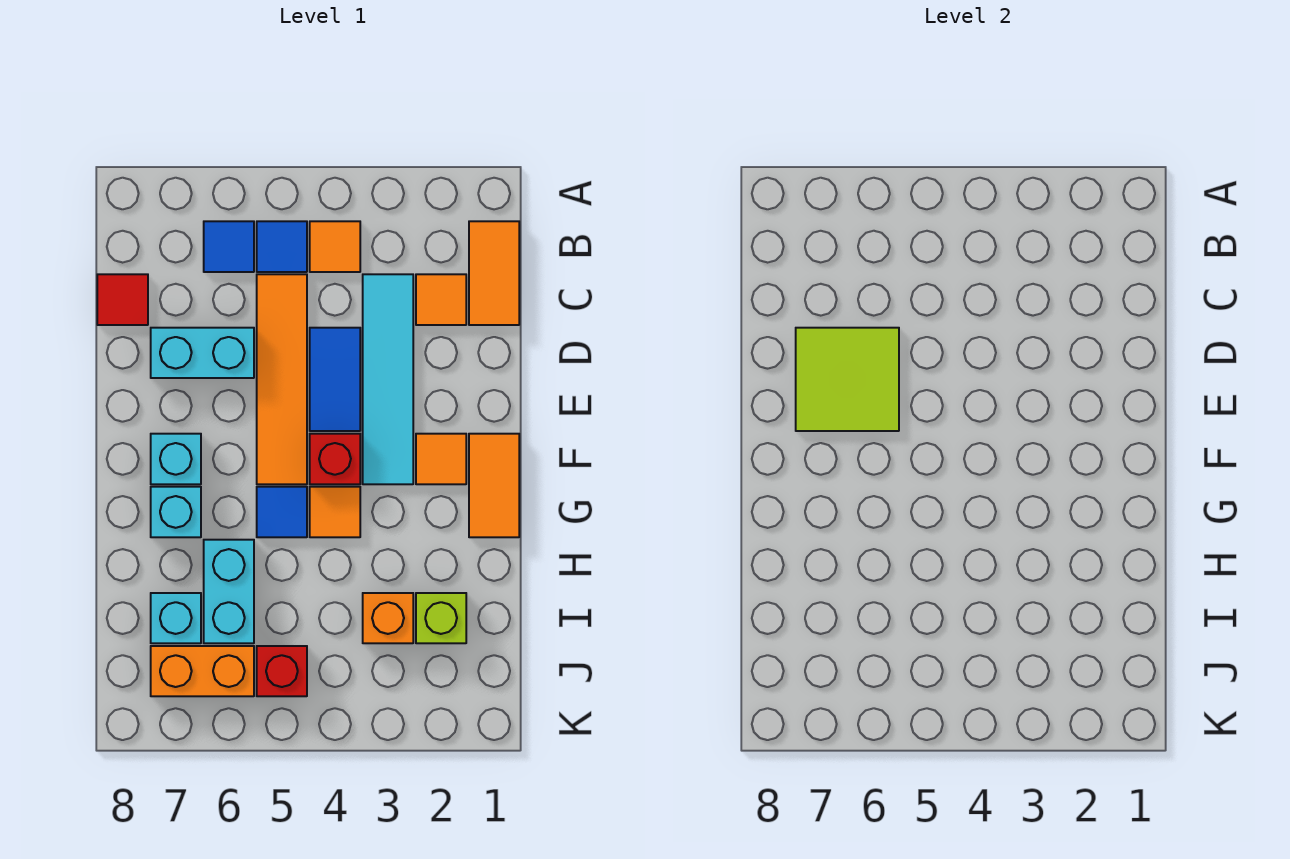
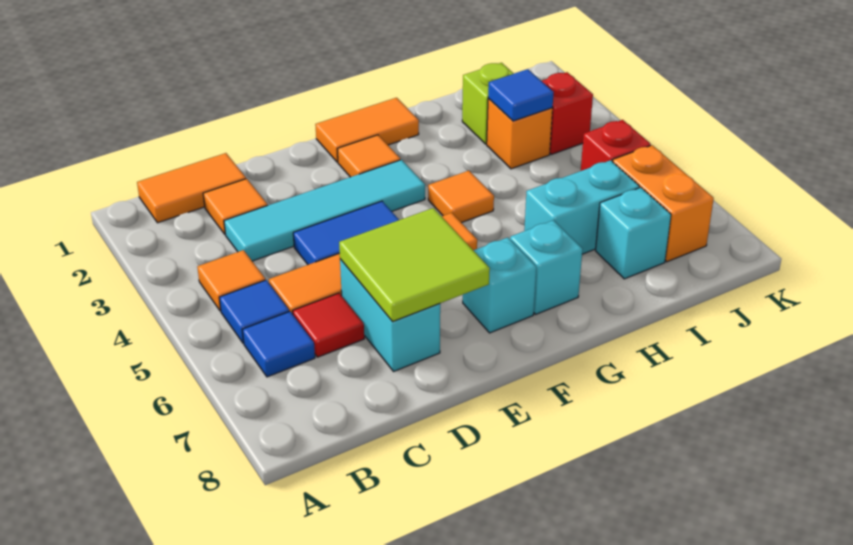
red 1x1 tile [97,274,148,325] -> red 1x1 tile moved to [293,293,364,357]
red 1x1 brick [310,434,360,484] -> red 1x1 brick moved to [542,72,593,154]
blue 1x1 tile [257,487,307,537] -> blue 1x1 tile moved to [488,69,554,121]

